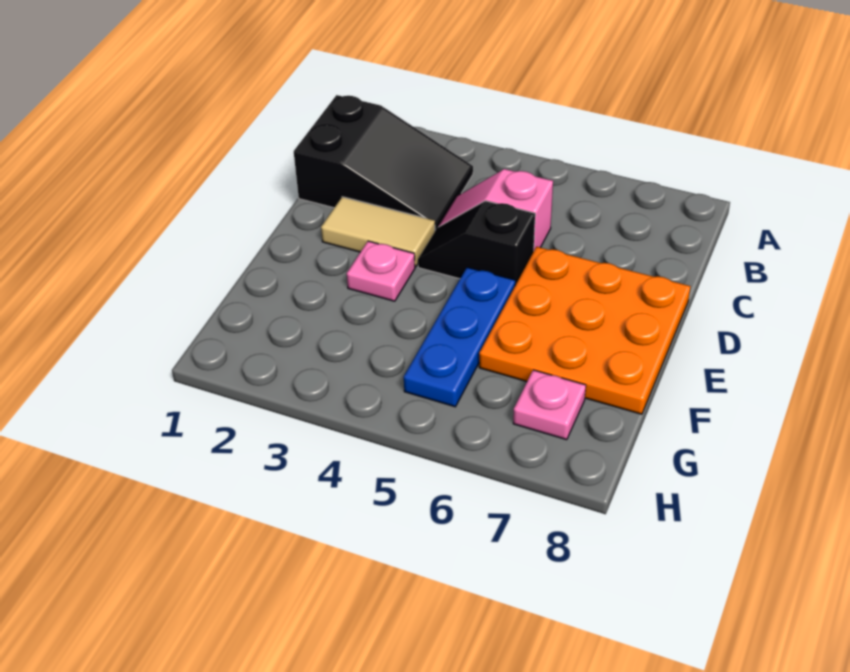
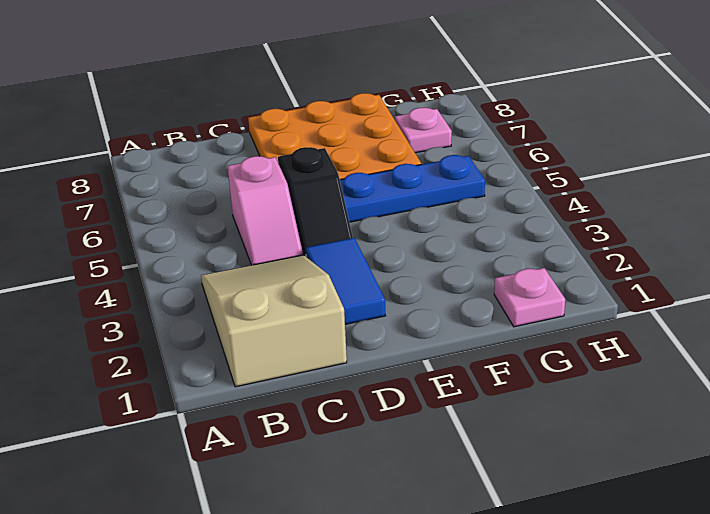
black 2x3 slope [294,95,473,231] -> tan 2x3 slope [201,255,347,387]
tan 1x2 tile [321,197,435,267] -> blue 1x2 tile [306,238,385,324]
pink 1x1 plate [347,241,415,301] -> pink 1x1 plate moved to [494,268,565,327]

